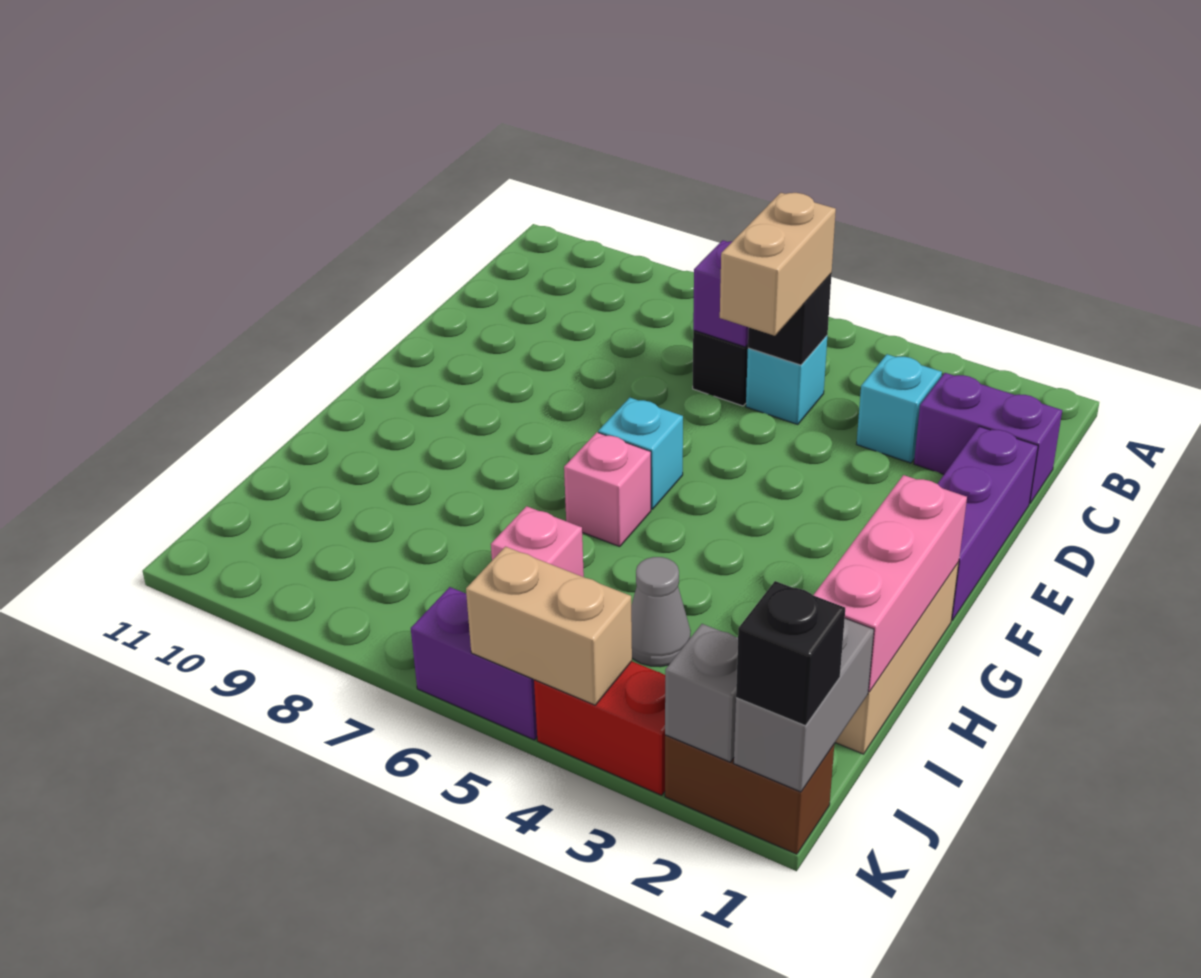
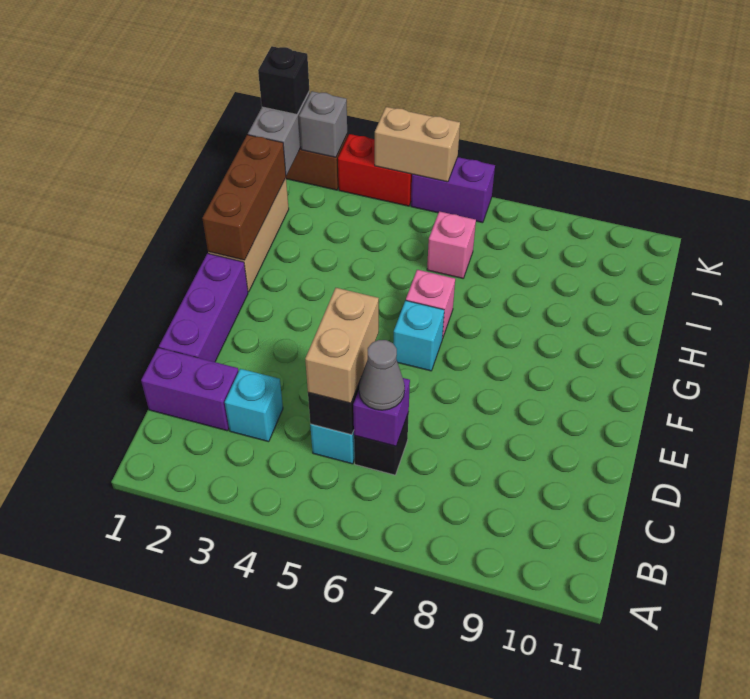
pink 1x3 brick [814,475,967,692] -> brown 1x3 brick [202,135,286,260]
grey 1x1 cone [631,557,691,667] -> grey 1x1 cone moved to [359,340,405,410]

